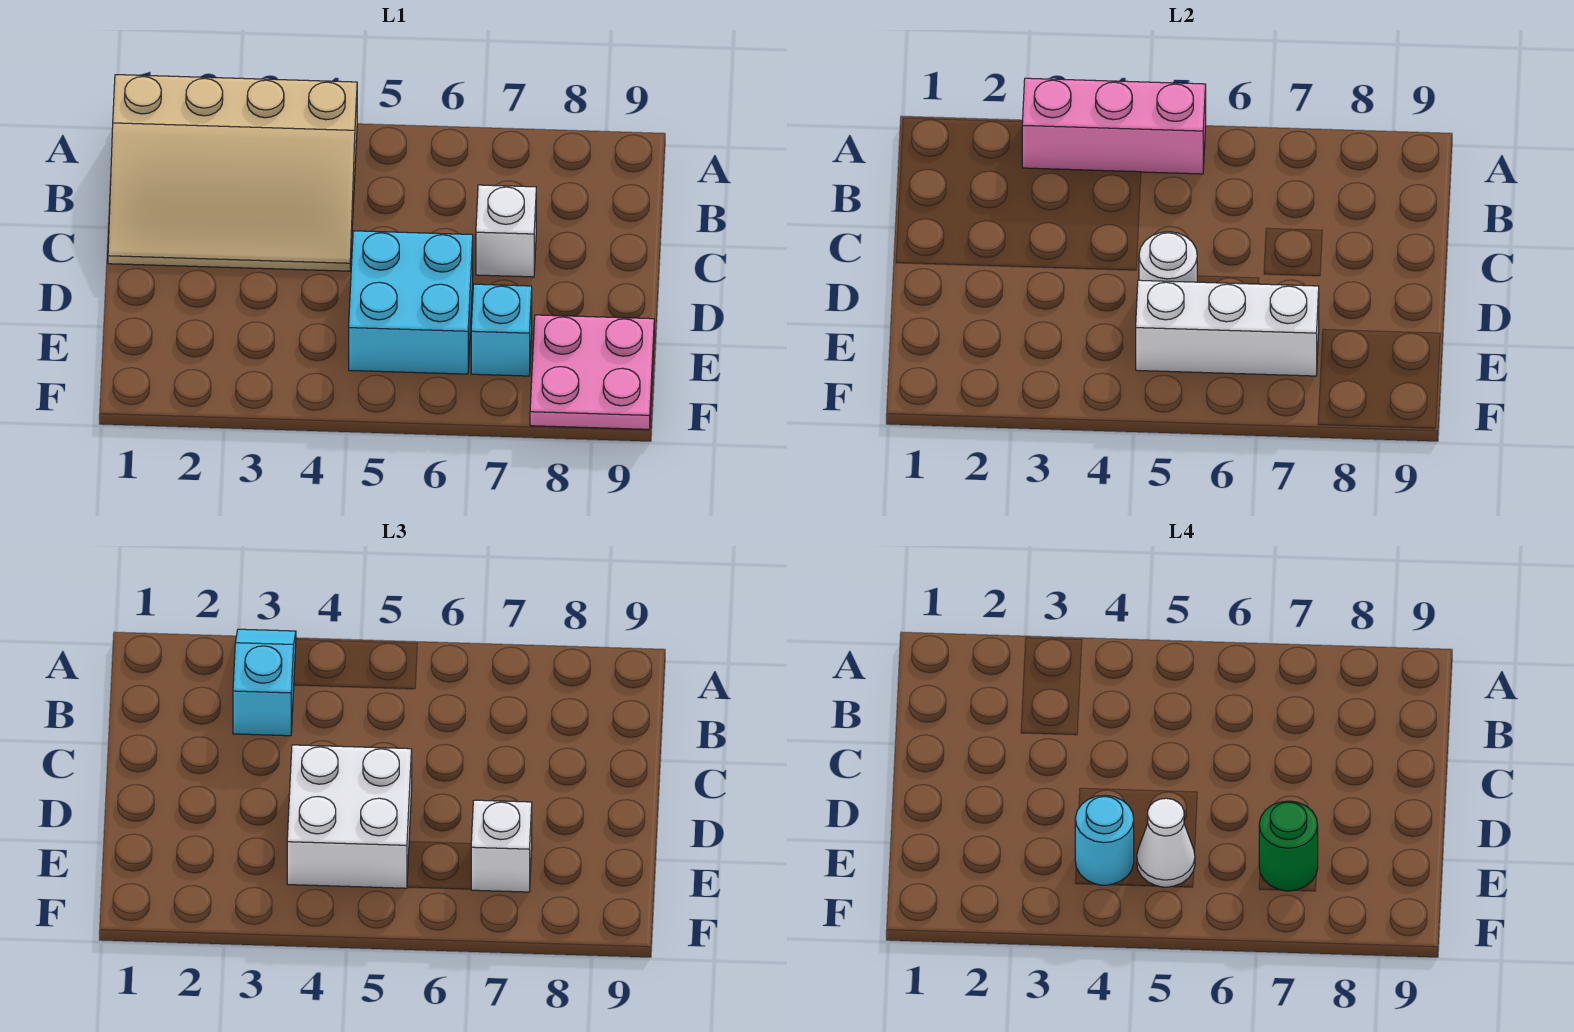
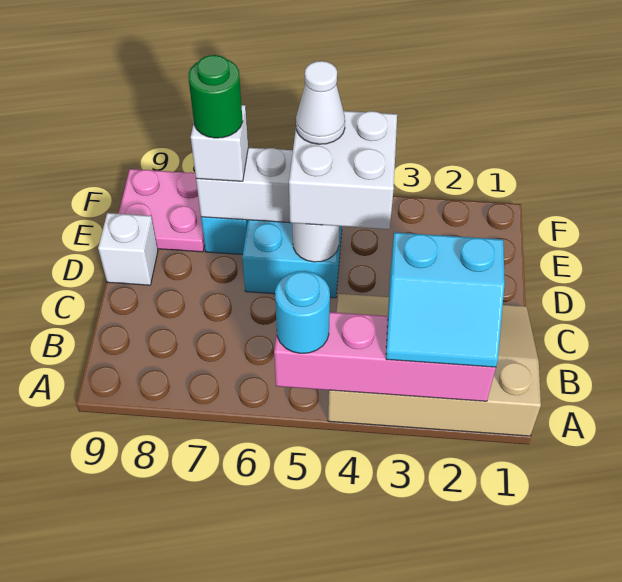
pink 1x3 brick [1022,78,1206,174] -> pink 1x4 brick [274,312,496,401]
cyan 1x2 slope [233,629,296,736] -> cyan 2x2 slope [386,232,505,367]
white 1x1 brick [476,185,536,277] -> white 1x1 brick moved to [98,213,158,285]
cyan 1x1 round brick [1075,795,1134,885] -> cyan 1x1 round brick moved to [275,271,330,353]

